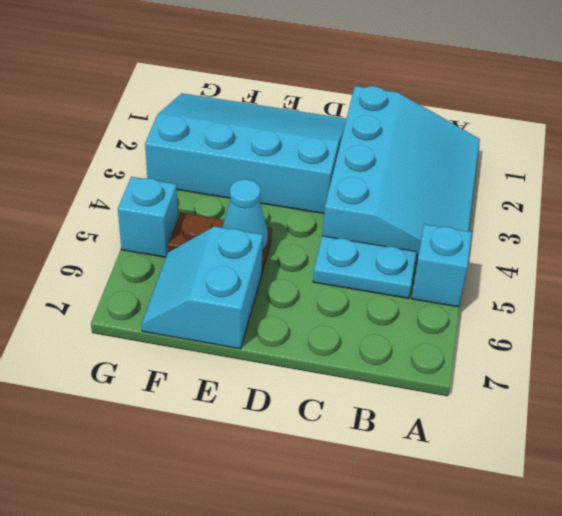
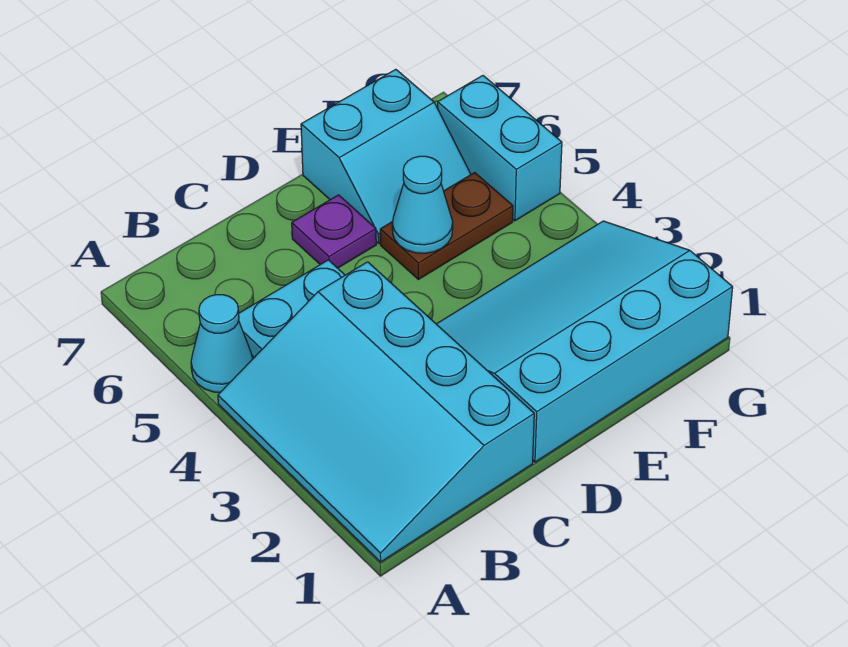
cyan 1x1 brick [411,224,472,307] -> cyan 1x1 cone [191,295,253,393]
cyan 3x4 slope [145,93,346,213] -> cyan 3x4 slope turned to [437,221,733,462]
none -> purple 1x1 plate [292,195,376,268]
cyan 2x2 slope [141,226,263,349] -> cyan 2x2 slope turned to [301,69,471,243]
cyan 1x1 brick [118,177,178,257] -> cyan 1x2 brick [438,76,562,221]

